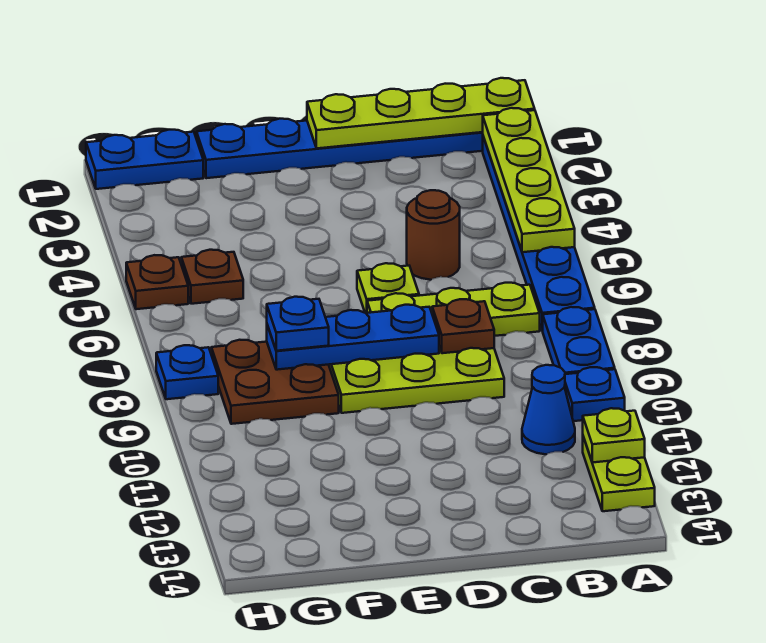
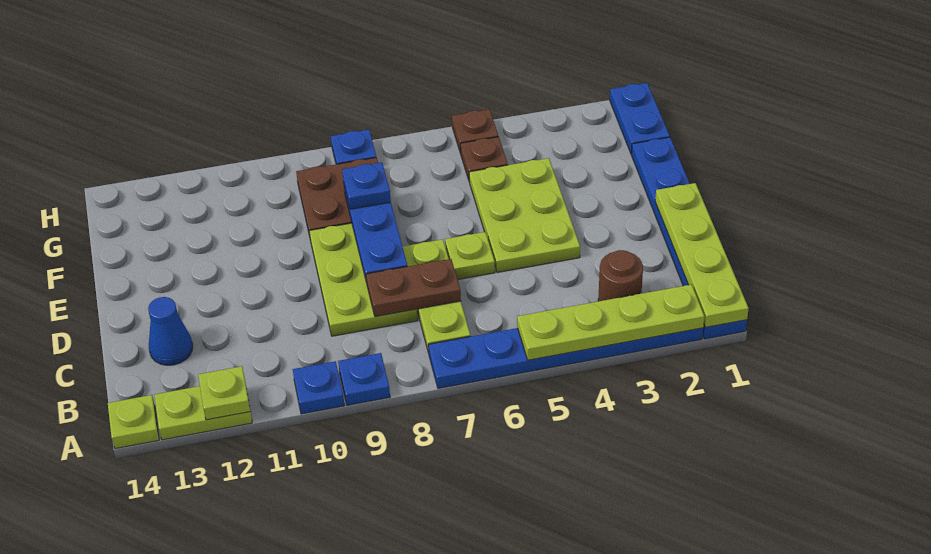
blue 1x2 plate [543,307,615,374] -> blue 1x1 plate [338,353,390,405]
none -> lime 1x1 plate [108,395,159,449]
blue 1x1 cone [522,365,575,454] -> blue 1x1 cone moved to [148,297,193,365]
brown 1x1 round brick [407,190,460,280] -> brown 1x1 round brick moved to [598,250,643,301]
brown 1x1 plate [432,299,494,353] -> brown 1x2 plate [366,259,461,317]
none -> lime 2x3 plate [469,158,580,272]

